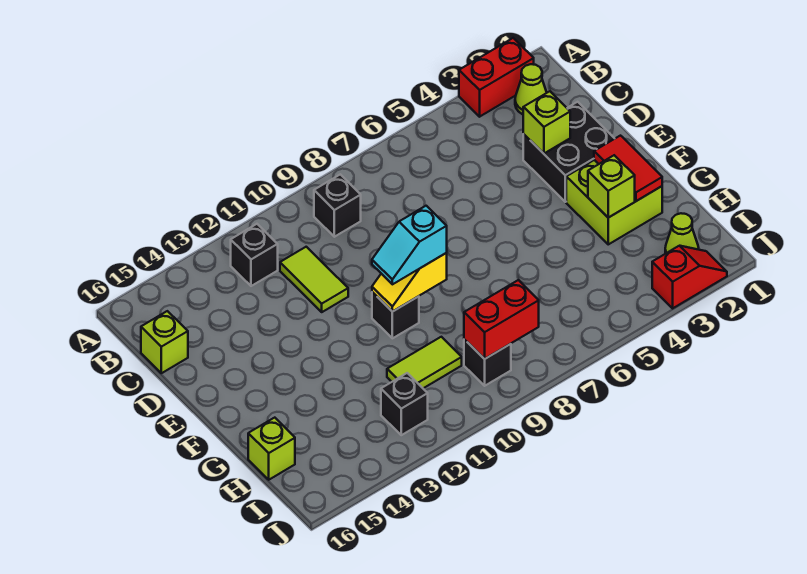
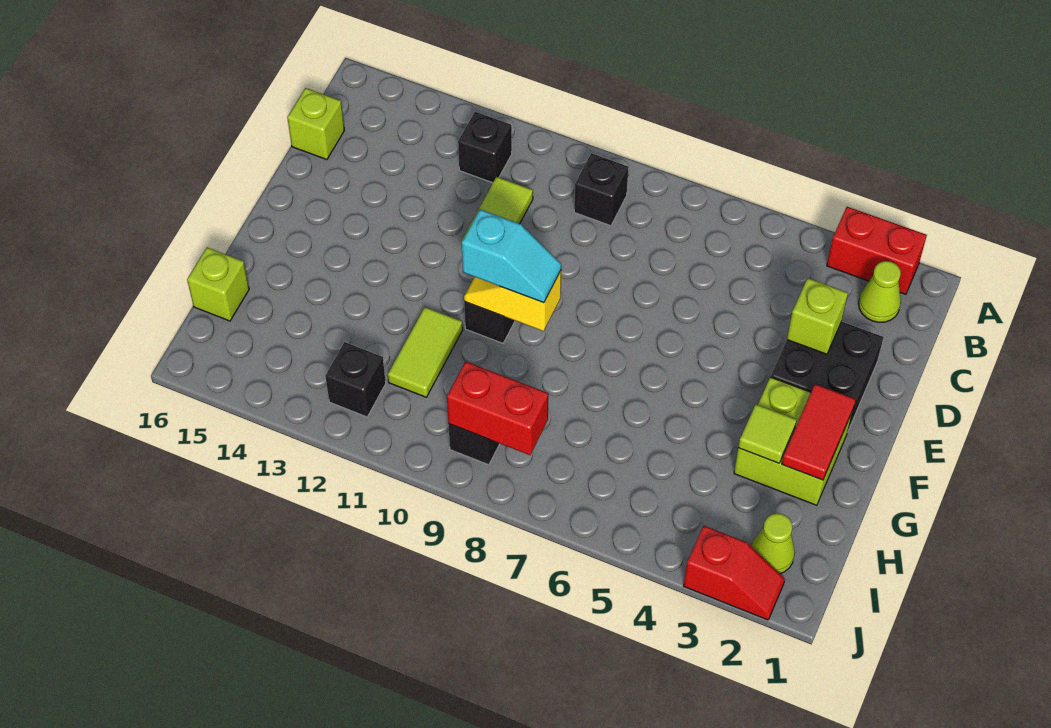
cyan 1x2 slope [372,206,447,284] -> cyan 1x2 slope turned to [462,209,561,303]
lime 1x1 brick [588,155,635,218] -> lime 1x1 tile [738,404,796,463]
lime 1x2 tile [387,337,462,388] -> lime 1x2 tile turned to [388,307,463,397]

